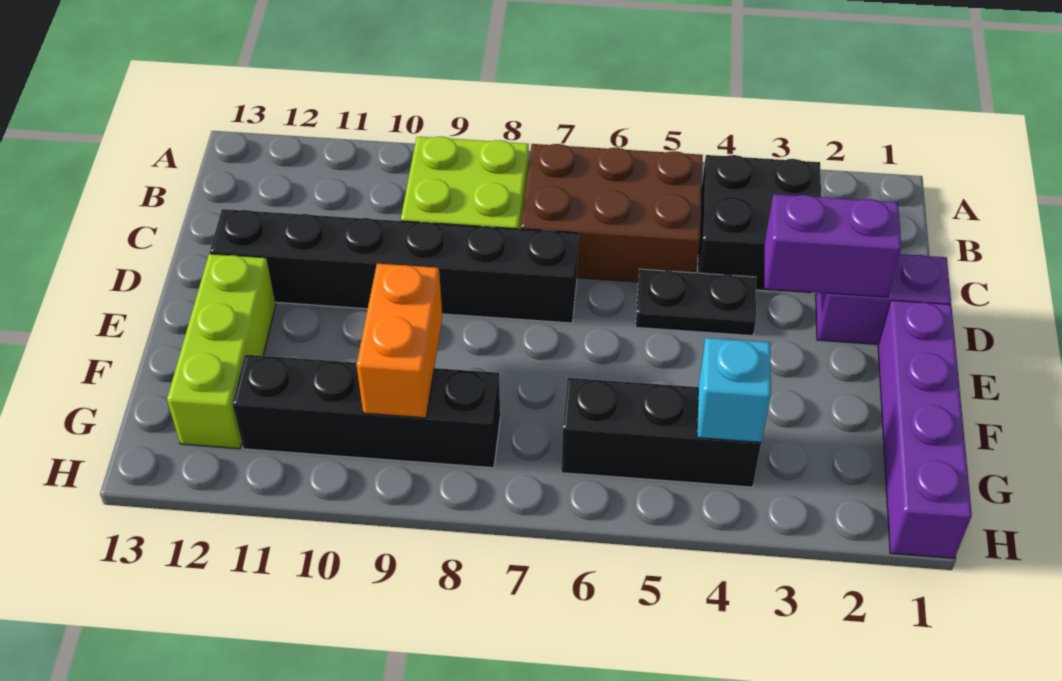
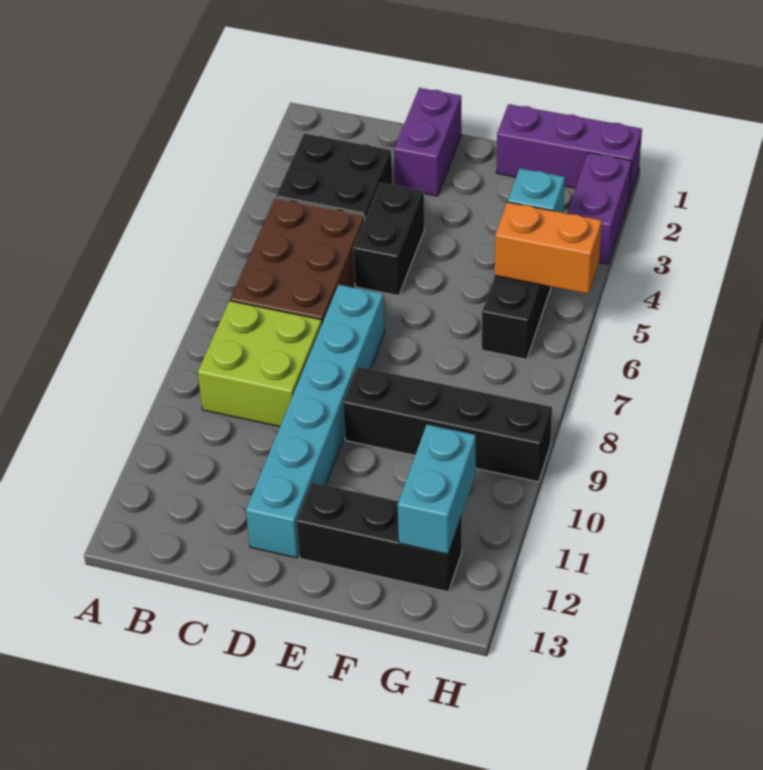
purple 1x2 brick [764,194,901,297] -> purple 1x2 brick moved to [567,153,632,264]
black 1x2 plate [635,269,756,336] -> black 1x2 brick [353,183,424,296]
black 1x6 brick [210,209,578,323] -> cyan 1x6 brick [246,285,385,558]
purple 1x4 brick [878,300,972,558] -> purple 1x3 brick [496,104,642,198]
lime 1x3 brick [167,254,276,449] -> black 1x3 brick [296,483,462,592]
orange 1x2 brick [357,264,442,418] -> orange 1x2 brick moved to [495,202,602,294]
black 1x4 brick [232,355,500,468] -> black 1x4 brick turned to [343,367,552,482]
none -> cyan 1x2 brick [398,425,476,554]

